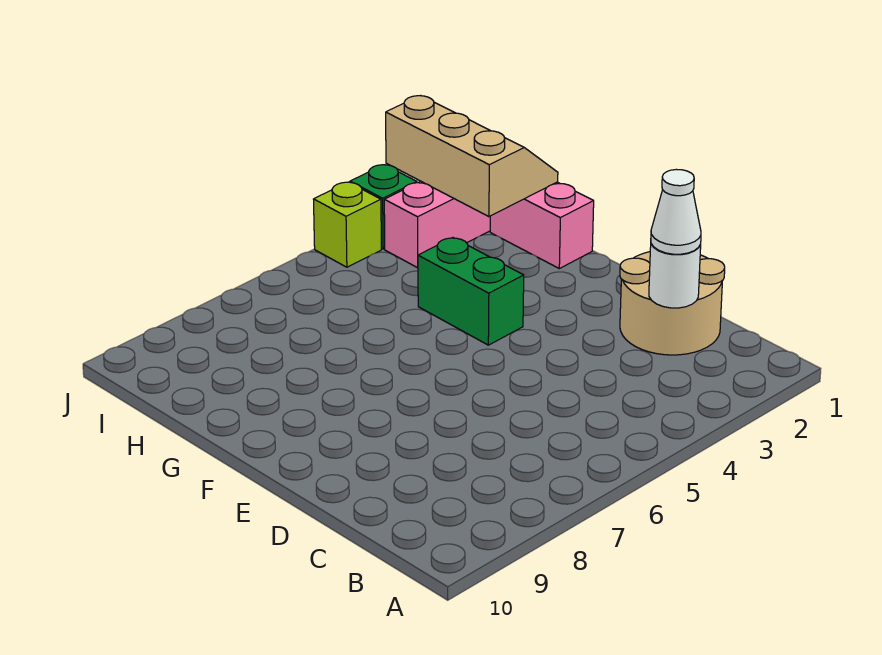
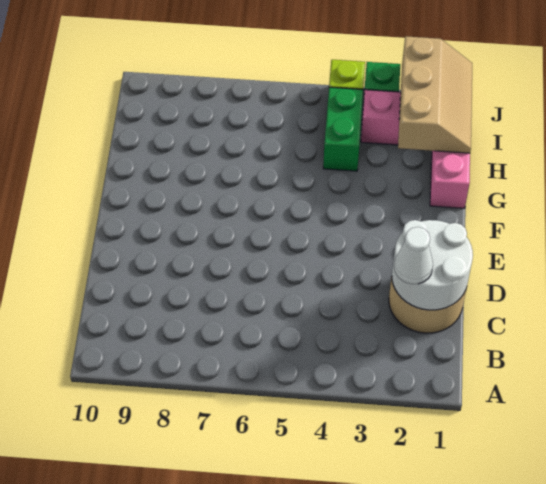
white 1x1 round brick [649,244,701,308] -> white 2x2 round brick [392,220,473,310]
green 1x2 brick [418,238,524,345] -> green 1x2 brick moved to [323,87,363,171]

